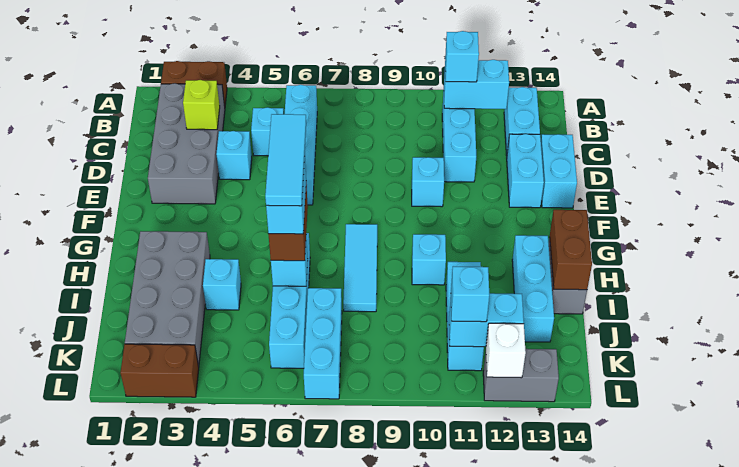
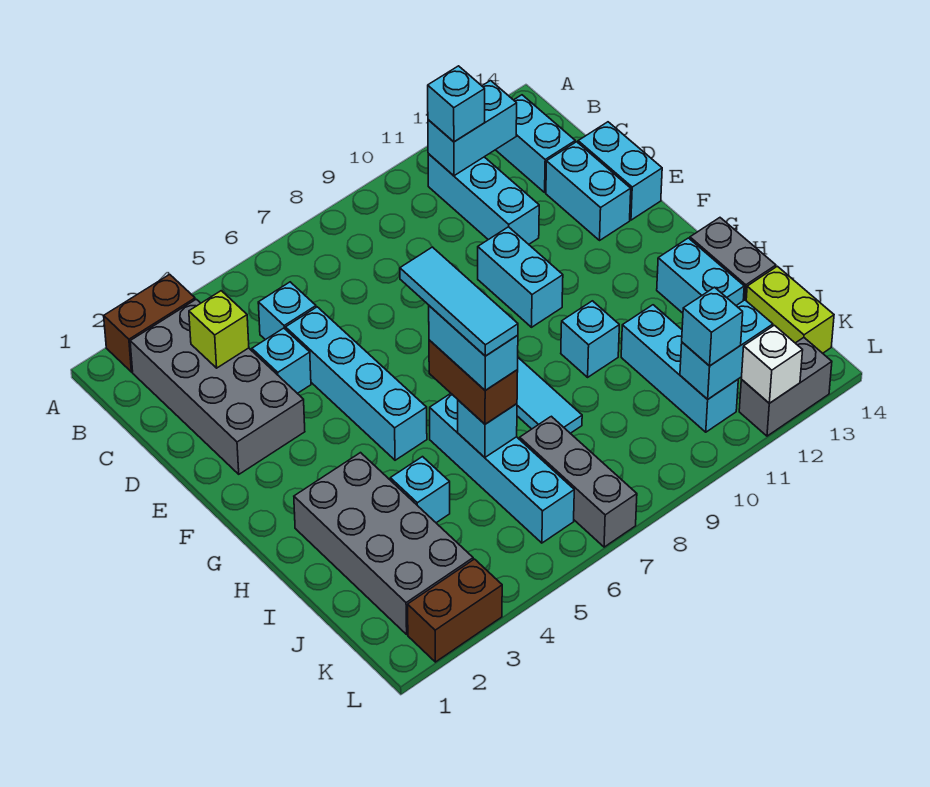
cyan 1x4 brick [285,85,317,205] -> cyan 1x4 brick moved to [285,307,427,460]
cyan 1x1 brick [412,157,444,207] -> cyan 1x2 brick [478,227,563,327]
cyan 1x3 brick [512,235,554,342] -> cyan 1x2 brick [657,238,744,313]
brown 1x2 brick [550,210,592,290] -> none
cyan 1x3 brick [304,288,342,399] -> grey 1x3 brick [520,416,637,547]
none -> lime 1x2 brick [746,266,834,353]

